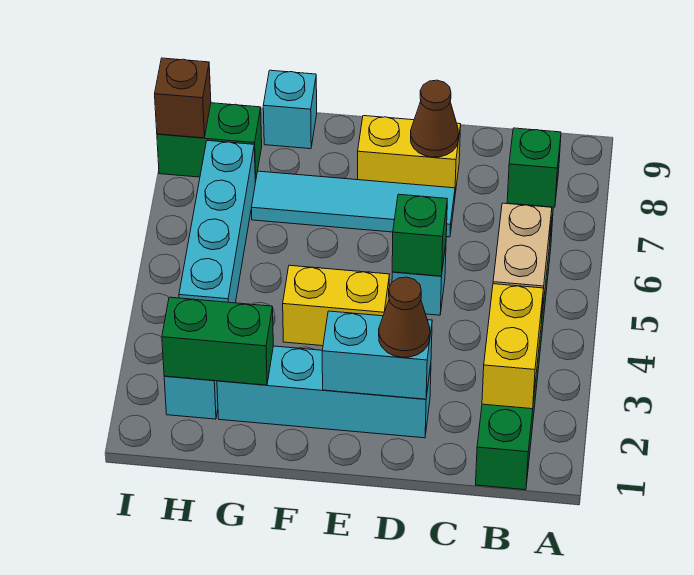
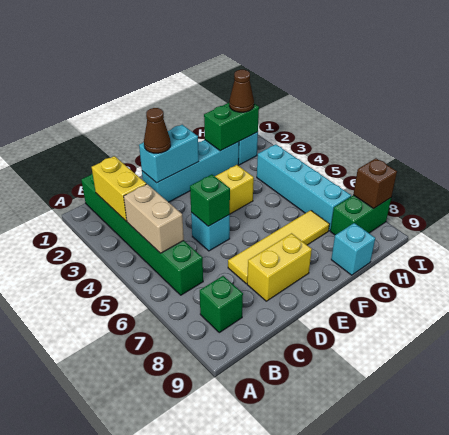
cyan 1x4 tile [251,171,455,237] -> yellow 1x4 tile [228,210,329,284]
brown 1x1 cone [411,80,459,157] -> brown 1x1 cone moved to [229,70,254,112]

